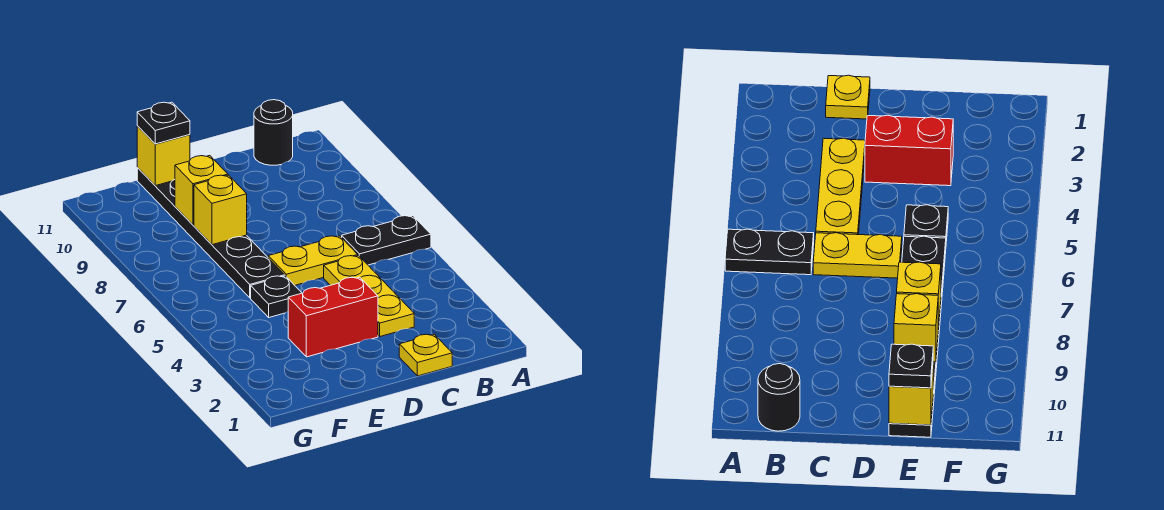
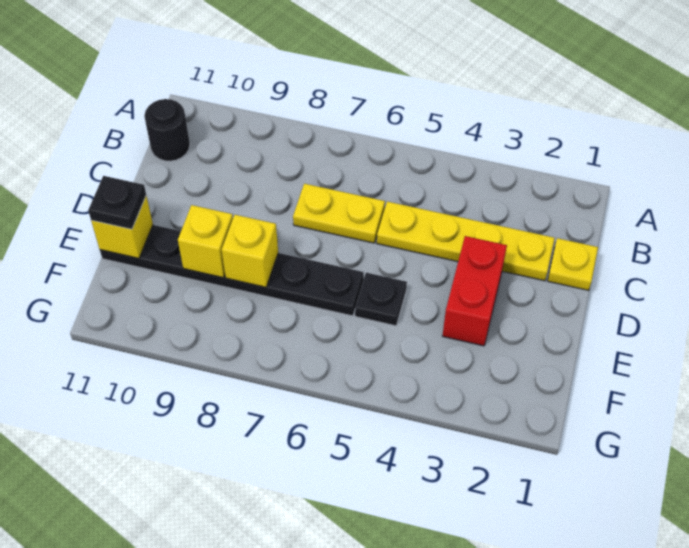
black 1x2 plate [342,216,431,265] -> none
yellow 1x3 plate [324,256,414,336] -> yellow 1x4 plate [377,202,555,281]
yellow 1x2 plate [268,236,358,285] -> yellow 1x2 plate turned to [293,184,385,243]

